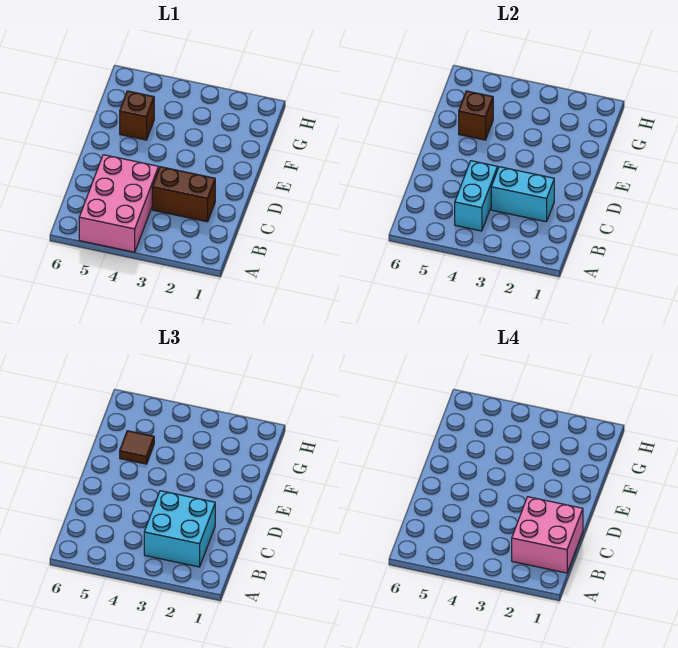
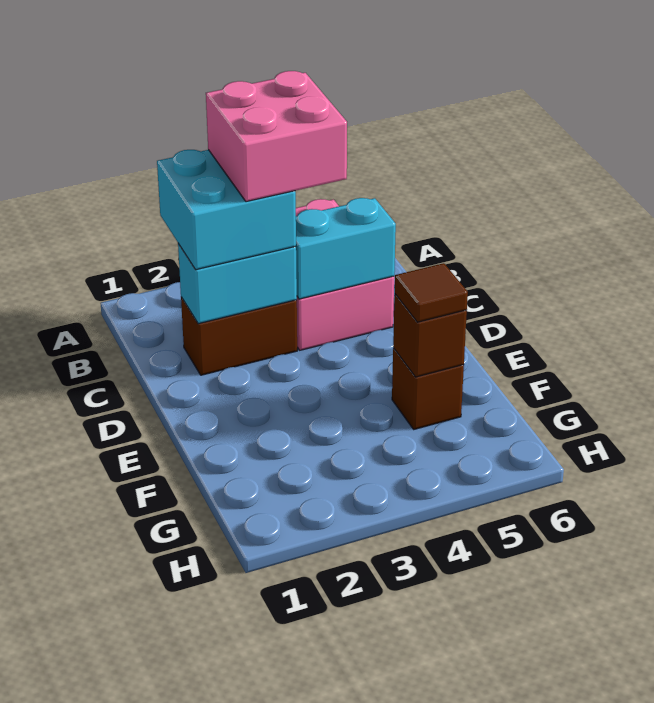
pink 2x2 brick [512,497,583,573] -> pink 2x2 brick moved to [206,71,347,202]
cyan 1x2 brick [455,161,498,231] -> cyan 1x2 brick turned to [296,198,396,299]

